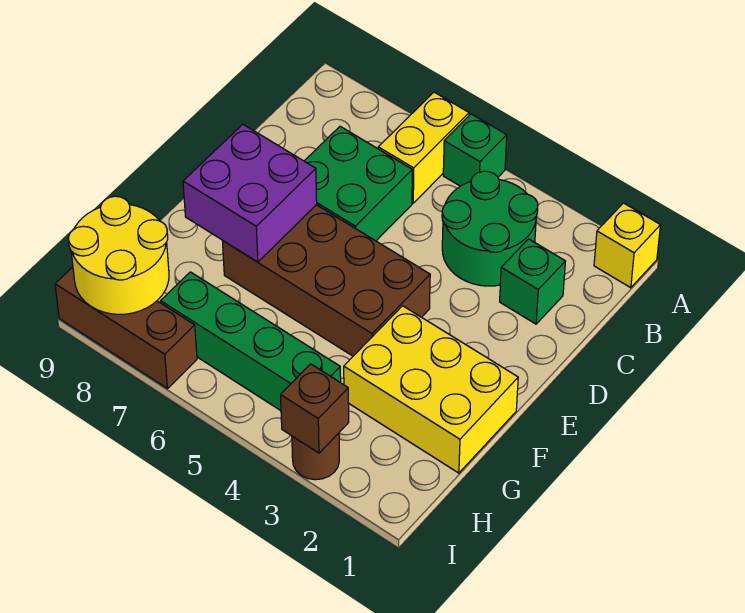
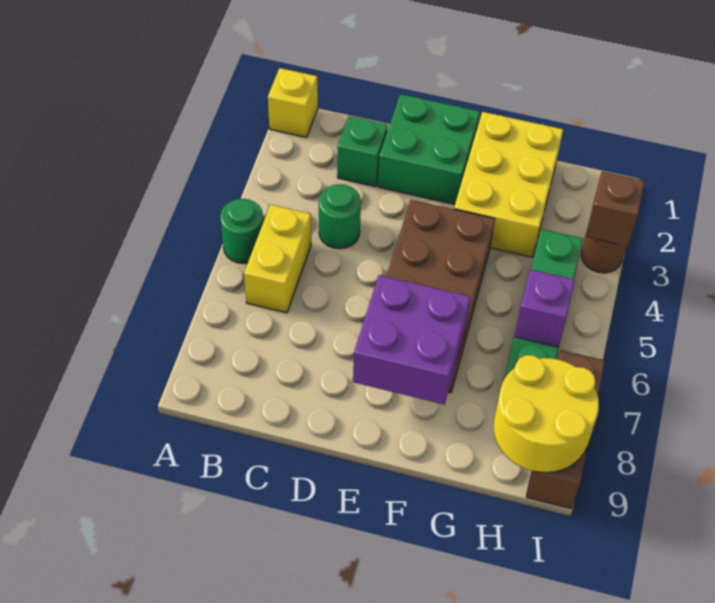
green 1x1 brick [443,114,507,186] -> green 1x1 round brick [220,199,263,263]
yellow 1x2 brick [378,92,469,203] -> yellow 1x2 brick turned to [244,205,311,313]
green 2x2 round brick [442,171,538,286] -> green 1x1 round brick [319,184,361,249]
green 2x2 brick [305,126,412,241] -> green 2x2 brick moved to [378,94,480,204]
none -> purple 1x1 brick [515,269,575,347]

